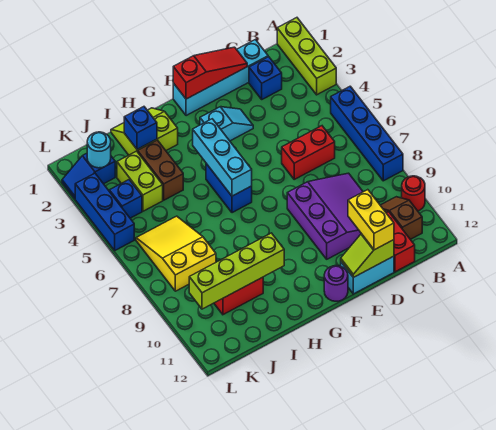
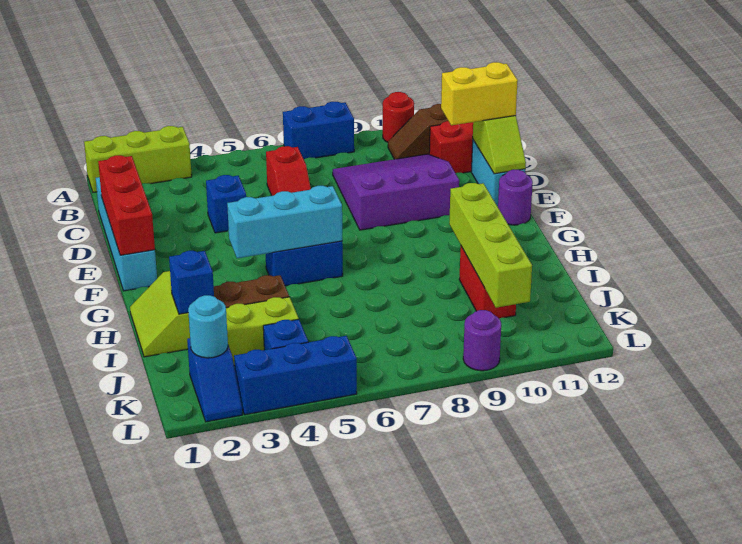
blue 1x4 brick [331,86,403,181] -> blue 1x2 brick [283,102,354,159]
blue 1x1 brick [249,57,282,99] -> blue 1x1 brick moved to [206,175,246,233]
red 1x2 brick [282,126,335,179] -> red 1x2 slope [266,146,311,196]
red 1x3 slope [173,47,247,99] -> red 1x3 brick [98,155,155,255]
cyan 1x2 slope [200,107,253,141] -> none
yellow 2x3 slope [136,216,216,291] -> none
none -> purple 1x1 round brick [463,310,501,371]

